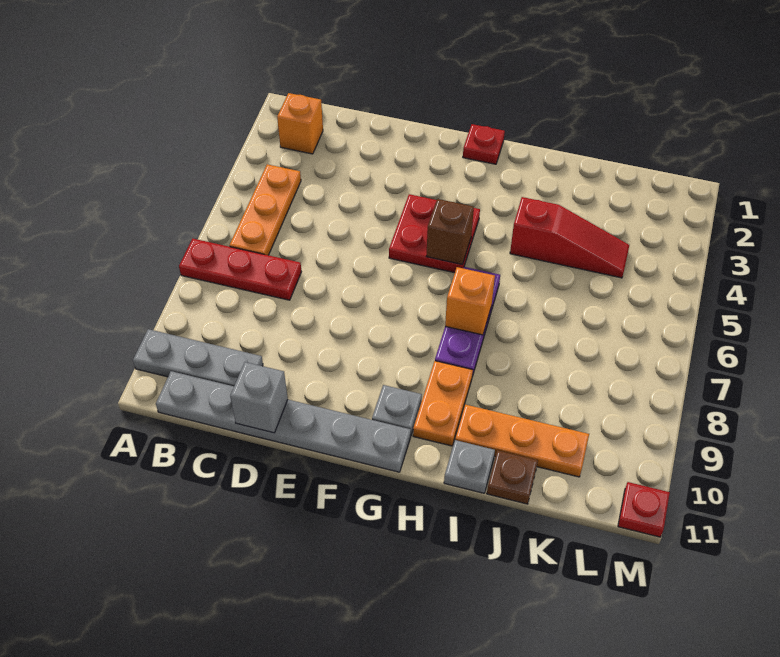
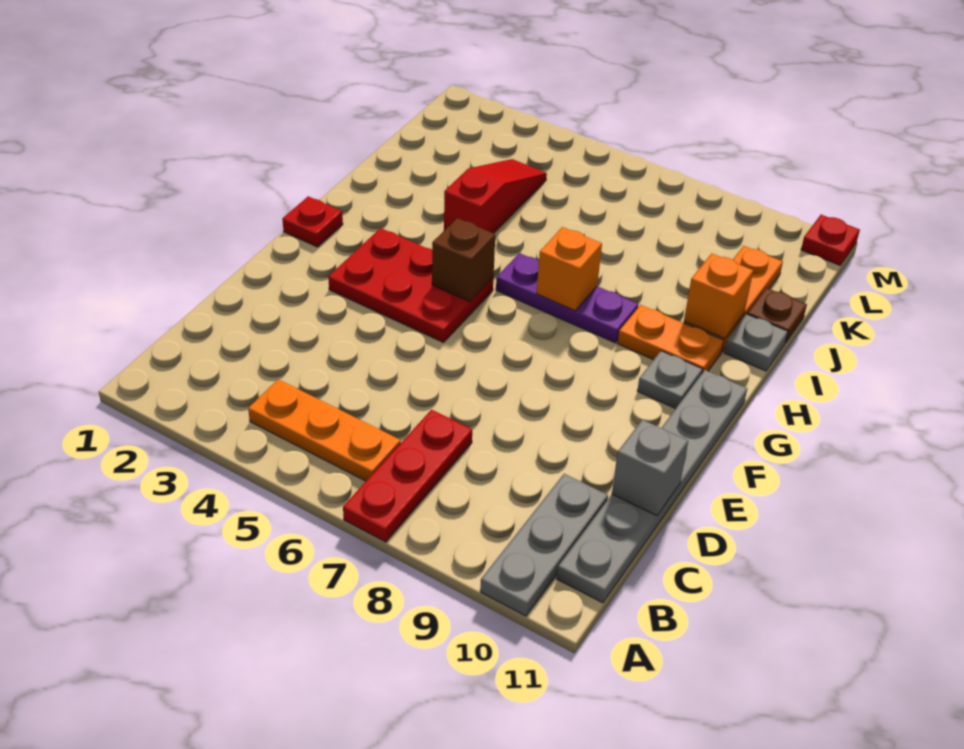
orange 1x1 brick [277,93,323,154] -> orange 1x1 brick moved to [684,254,753,338]
red 2x2 plate [389,194,480,273] -> red 2x3 plate [328,228,493,343]

